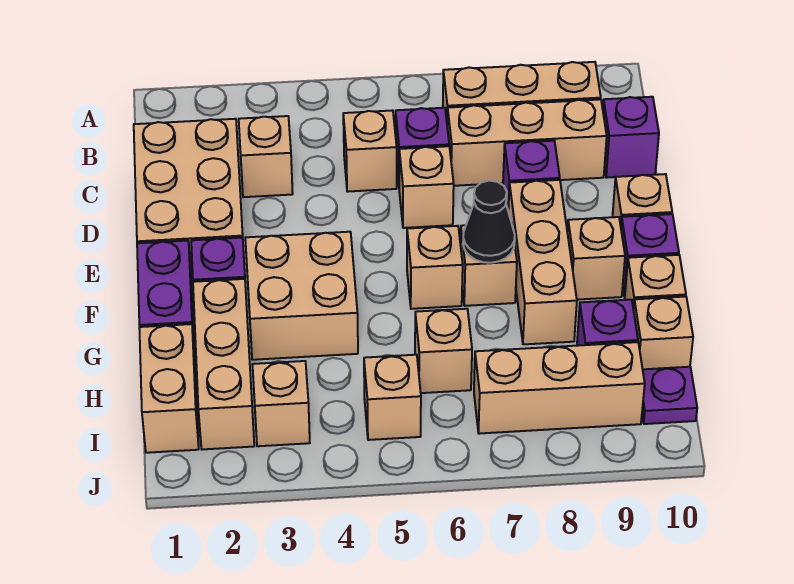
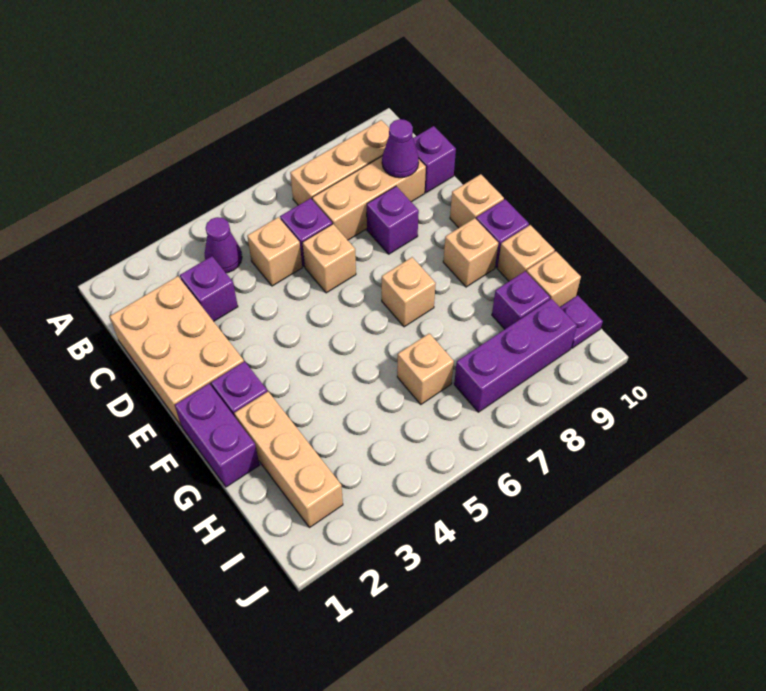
none -> purple 1x1 cone [205,217,242,273]
tan 1x1 brick [239,116,293,197] -> purple 1x1 brick [180,256,238,321]
none -> purple 1x1 cone [382,119,419,178]
tan 1x3 brick [508,180,577,344] -> none
tan 2x2 brick [245,232,358,360] -> none
tan 1x1 brick [407,226,463,309] -> none
black 1x1 cone [463,181,515,263] -> none
tan 1x2 brick [139,324,199,453] -> none
tan 1x1 brick [253,361,310,446] -> none
tan 1x1 brick [364,355,421,440] -> none
tan 1x3 brick [474,342,645,434] -> purple 1x3 brick [454,299,577,412]

